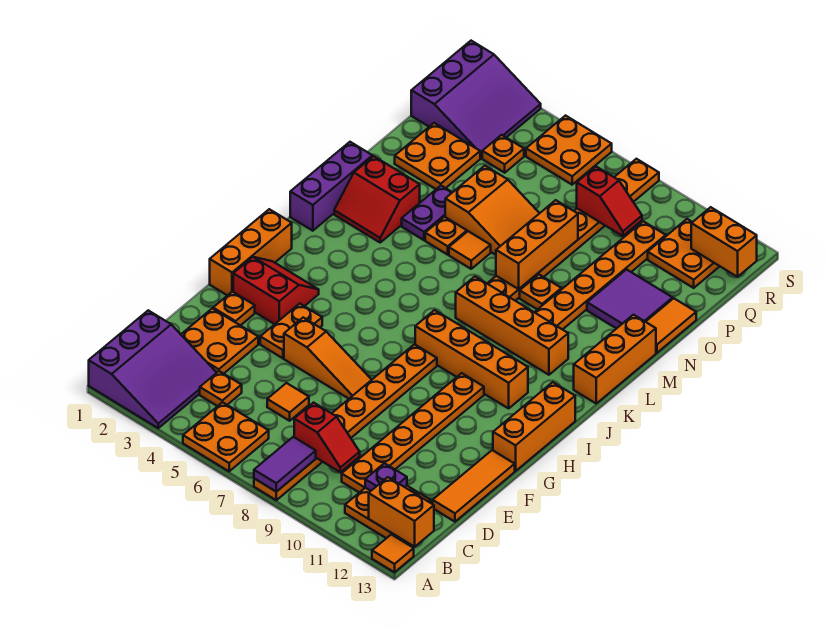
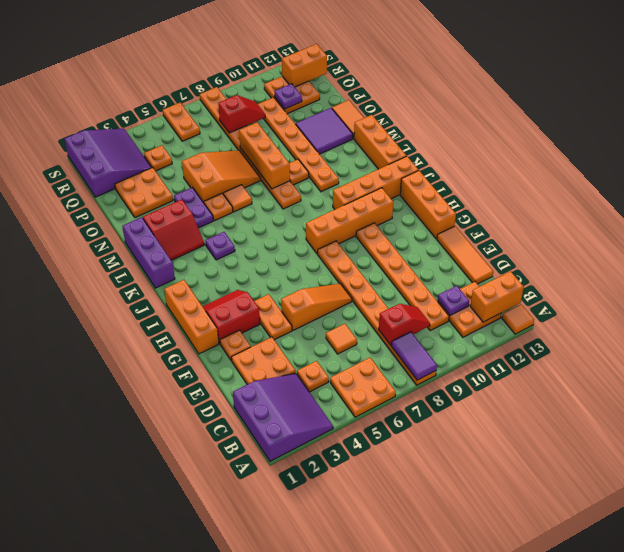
none -> purple 1x1 plate [205,232,235,260]
orange 1x4 brick [456,277,568,375] -> orange 1x4 brick moved to [333,156,419,209]
none -> purple 1x1 plate [274,84,302,109]
orange 2x2 plate [526,116,612,185] -> orange 1x2 plate [163,103,200,141]

